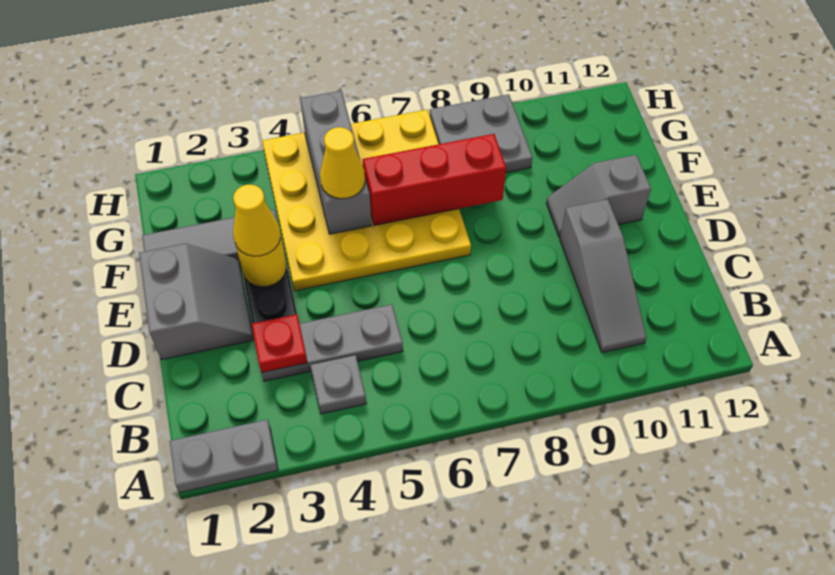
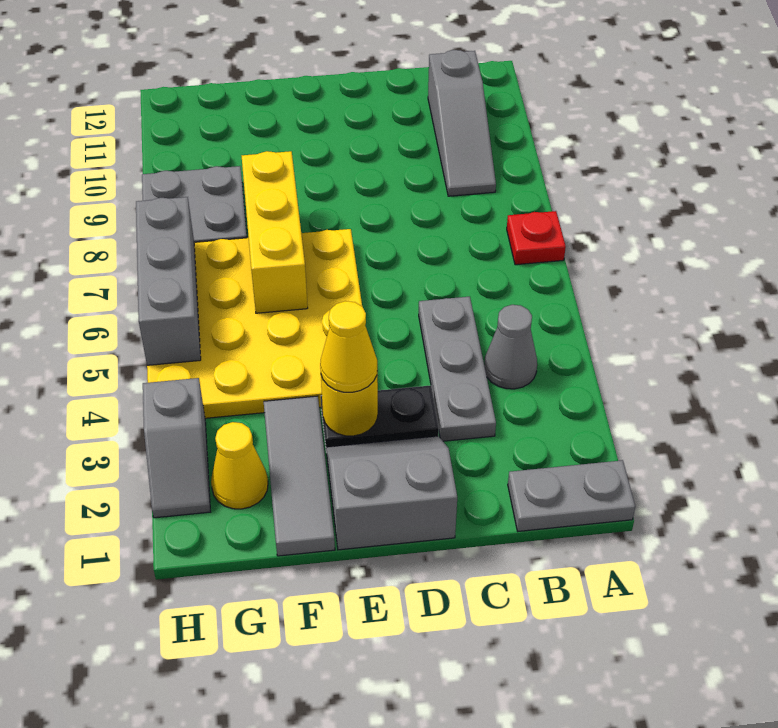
grey 1x2 plate [170,420,278,493] -> grey 1x2 plate turned to [508,460,635,531]
grey 1x1 plate [310,355,366,414] -> grey 1x1 cone [484,305,537,389]
grey 1x3 slope [560,199,646,352] -> grey 1x3 slope turned to [428,50,496,196]
red 1x1 plate [252,314,307,373] -> red 1x1 plate moved to [507,211,566,265]
grey 1x2 slope [546,155,651,237] -> grey 1x2 slope moved to [143,378,211,518]
grey 1x3 brick [300,91,372,234] -> grey 1x3 brick turned to [136,197,201,365]
yellow 1x1 cone [320,127,365,199] -> yellow 1x1 cone moved to [211,422,268,509]
red 1x3 brick [362,134,506,225] -> yellow 1x3 brick [242,151,308,313]

